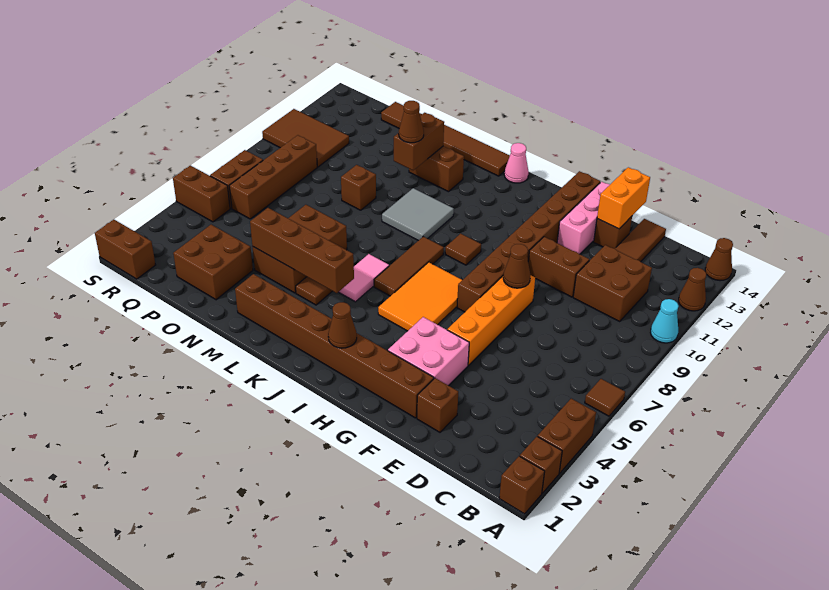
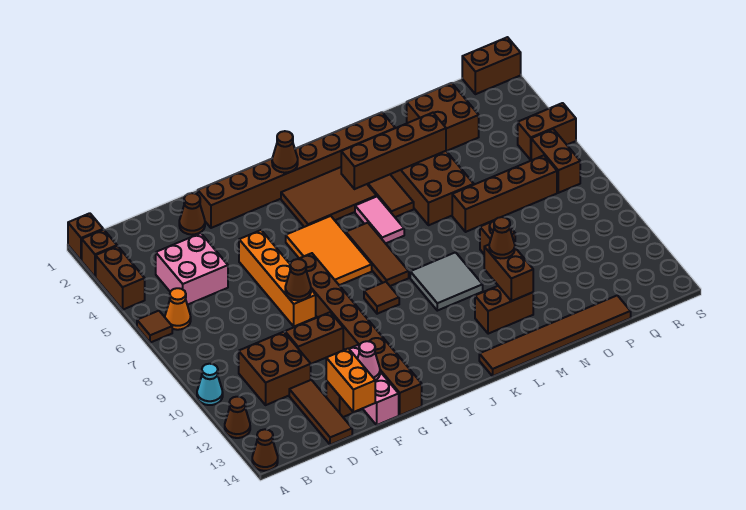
none -> orange 1x1 cone [165,288,191,330]
brown 1x1 brick [417,378,458,432] -> brown 1x1 cone [179,193,205,235]
pink 2x2 brick [388,317,469,386] -> pink 2x2 brick moved to [156,233,228,305]
pink 1x1 cone [504,143,529,183] -> pink 1x1 cone moved to [357,341,380,380]
brown 1x4 brick [229,135,317,219] -> brown 1x4 brick turned to [452,155,557,232]
brown 2x3 tile [262,109,349,167] -> brown 2x3 tile moved to [281,167,377,227]

